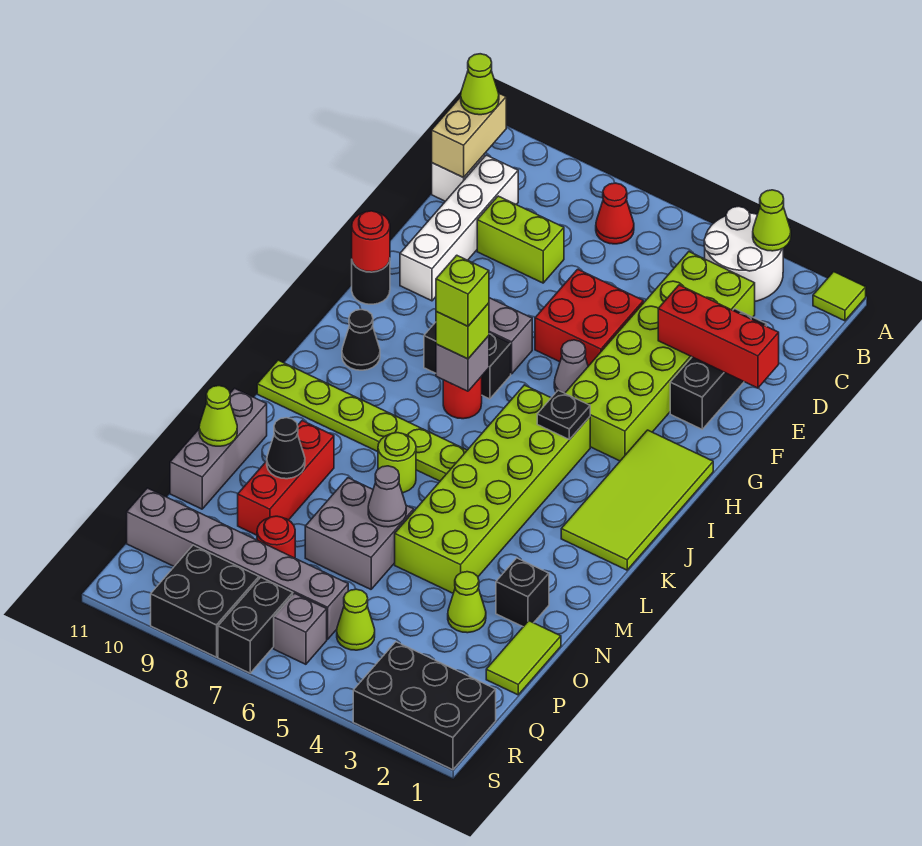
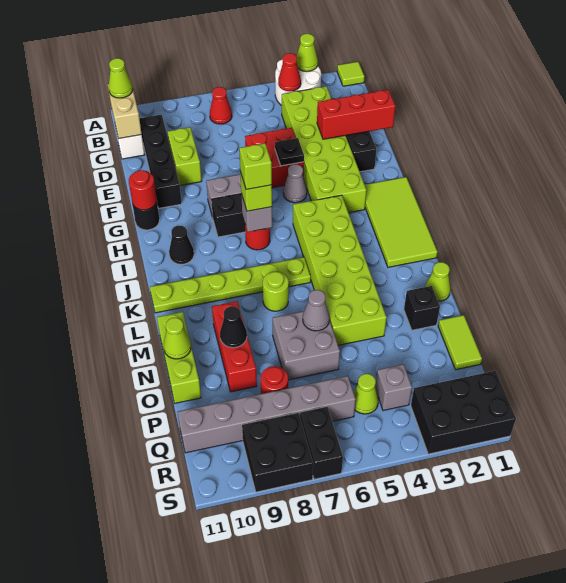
none -> red 1x1 cone [278,53,301,91]
white 1x4 brick [400,155,518,301] -> black 1x4 brick [139,115,182,208]
lime 1x2 brick [477,196,564,283] -> lime 1x2 brick turned to [168,127,202,185]
black 1x1 plate [537,390,590,440] -> black 1x1 plate moved to [275,138,304,166]
grey 1x3 brick [170,388,267,509] -> lime 1x3 brick [157,312,201,403]
lime 1x1 cone [448,572,486,633] -> lime 1x1 cone moved to [425,262,451,301]
grey 1x1 brick [274,594,327,664] -> grey 1x1 brick moved to [375,364,412,411]

